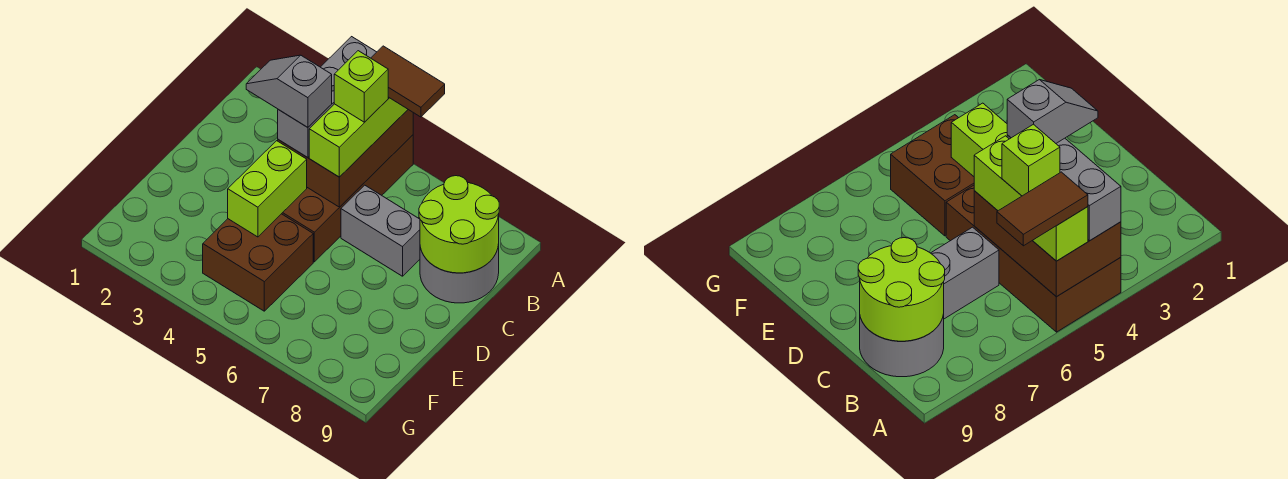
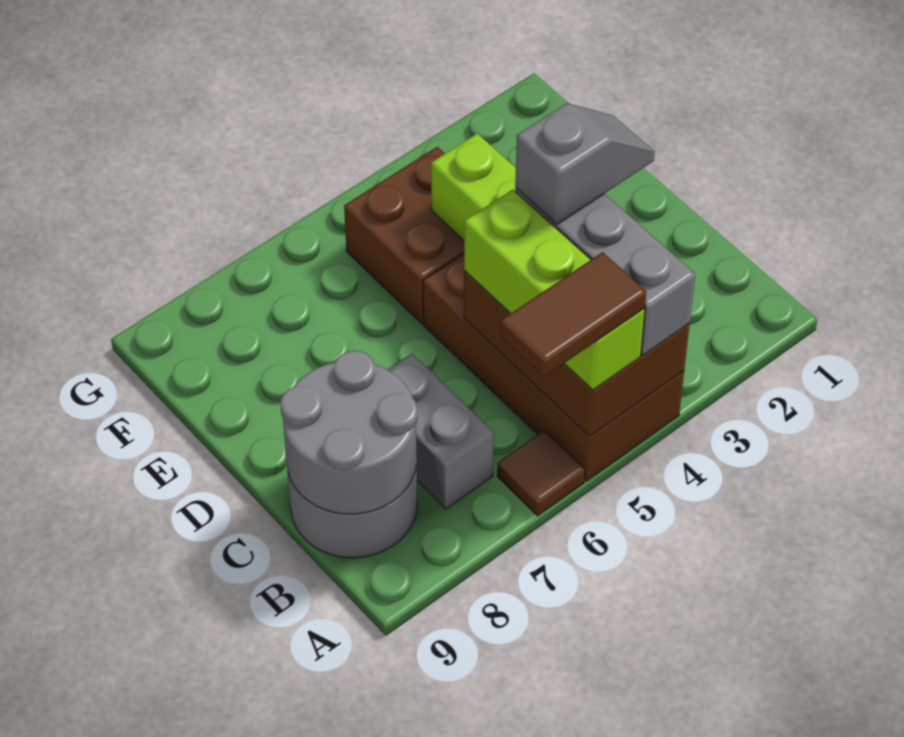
none -> brown 1x1 tile [497,430,585,516]
lime 1x1 brick [334,51,388,122] -> none
lime 2x2 round brick [419,176,499,273] -> grey 2x2 round brick [281,351,417,514]
grey 1x2 brick [341,185,420,276] -> grey 1x2 brick turned to [387,353,494,509]

